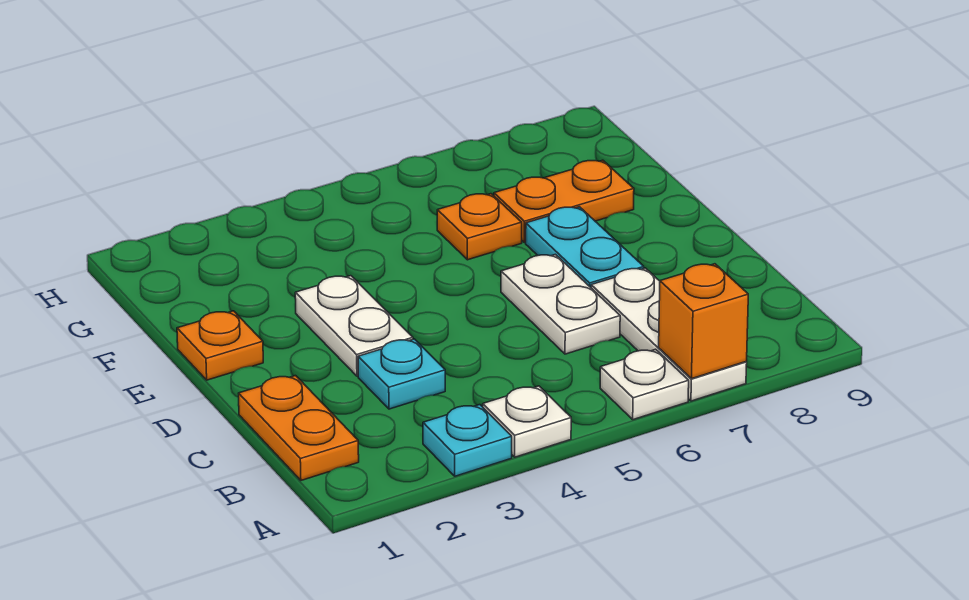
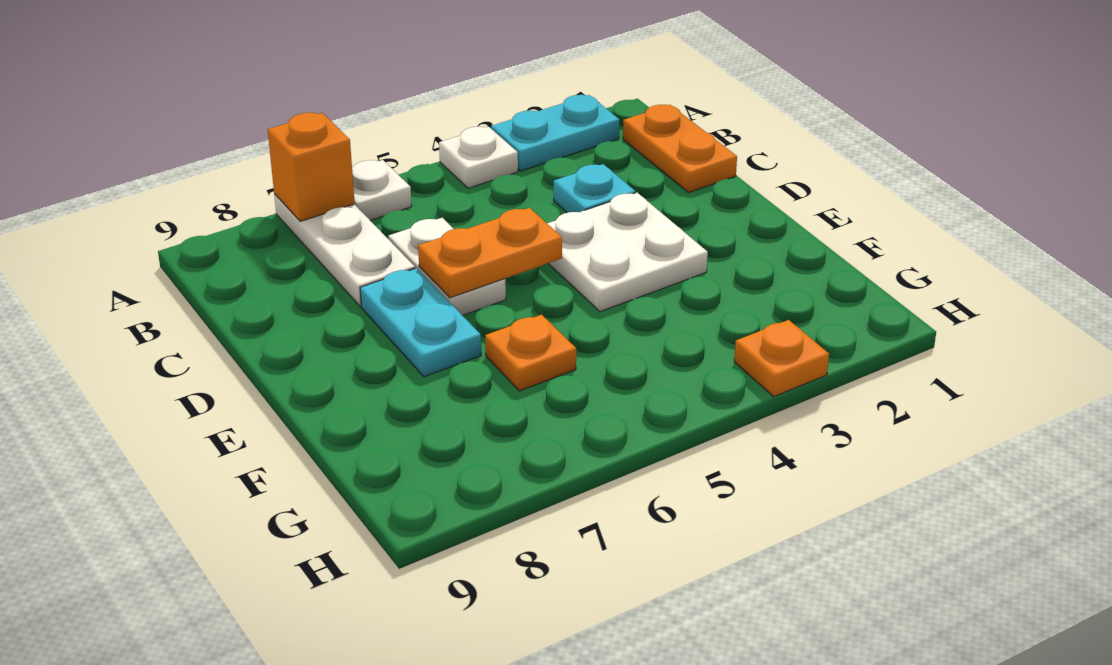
cyan 1x1 plate [423,405,512,476] -> cyan 1x2 plate [491,95,619,171]
white 1x2 plate [295,276,413,376] -> white 2x2 plate [547,193,708,312]
orange 1x1 plate [177,311,263,380] -> orange 1x1 plate moved to [734,320,829,397]
orange 1x2 plate [494,160,634,243] -> orange 1x2 plate moved to [418,208,562,298]

